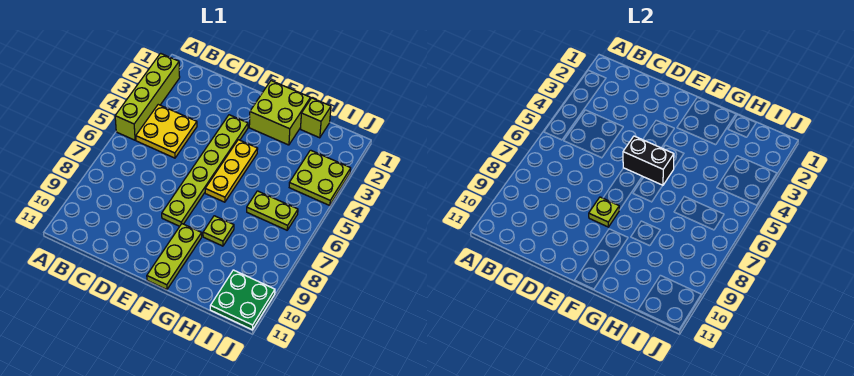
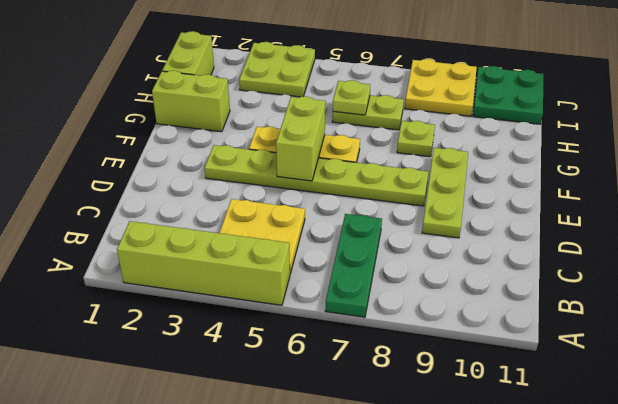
none -> green 1x3 plate [325,214,382,317]
black 1x2 brick [623,136,674,185] -> lime 1x2 brick [276,96,325,181]
lime 1x1 plate [589,197,619,227] -> lime 1x1 plate moved to [333,80,370,115]
lime 2x2 brick [249,81,310,145] -> lime 1x2 brick [152,71,230,132]
lime 1x3 plate [147,224,202,290] -> lime 1x3 plate turned to [422,148,468,238]
lime 1x1 brick [301,98,331,138] -> lime 1x2 brick [162,31,214,76]
lime 1x2 plate [247,191,298,230] -> lime 1x2 plate turned to [332,95,404,130]
none -> yellow 2x2 plate [405,59,477,116]

